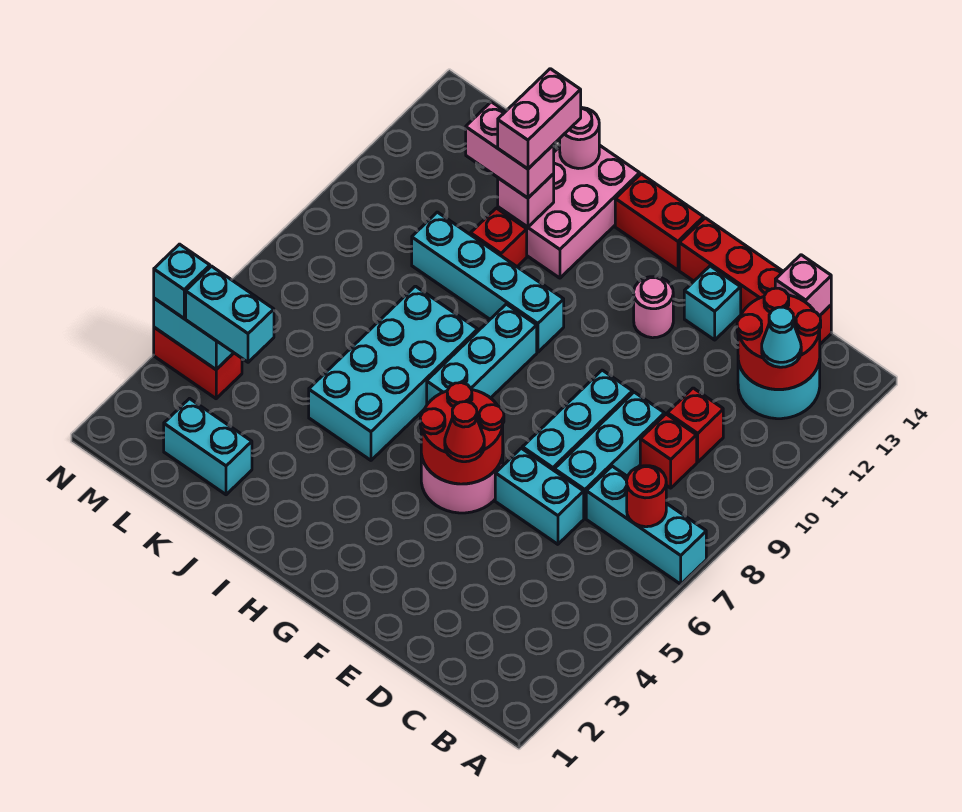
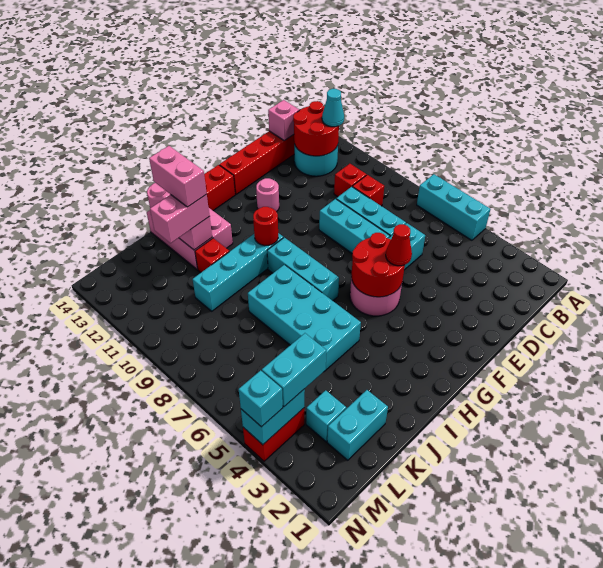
cyan 1x3 brick [586,466,706,584] -> cyan 1x3 brick turned to [417,174,491,240]
red 1x1 round brick [627,466,666,527] -> red 1x1 round brick moved to [253,207,278,246]
cyan 1x1 brick [684,266,741,340] -> cyan 1x1 brick moved to [306,390,346,442]

